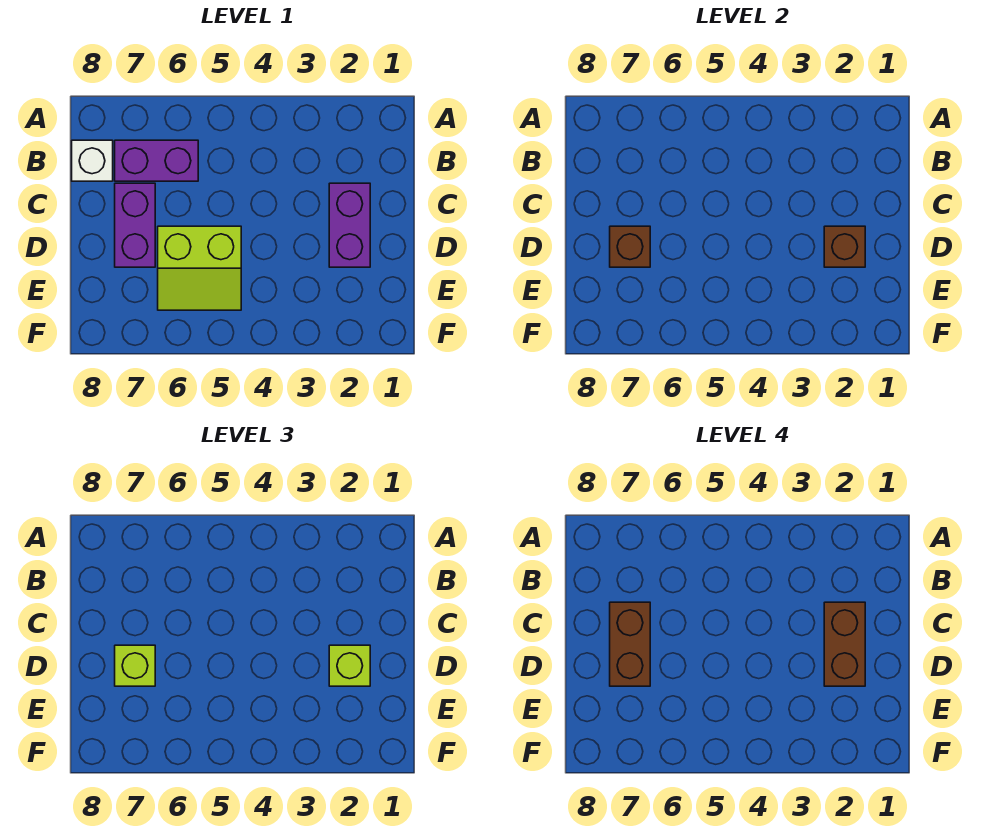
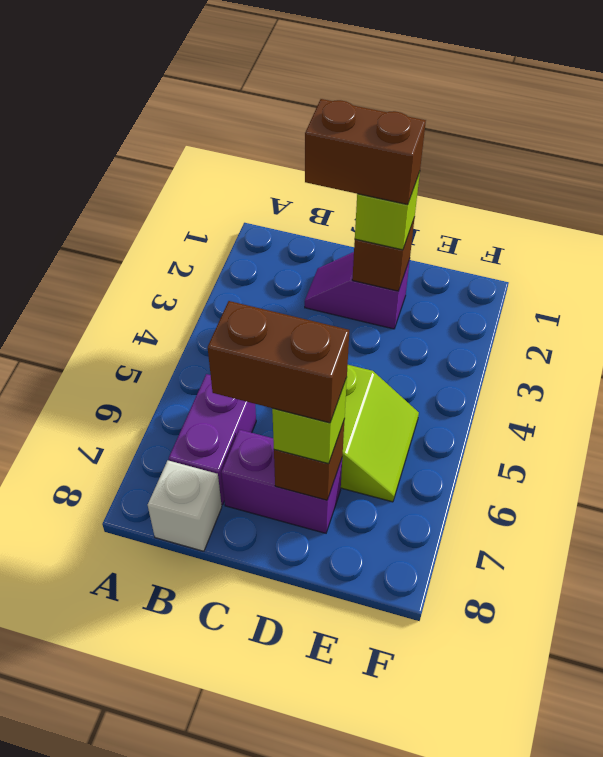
purple 1x2 brick [329,183,370,267] -> purple 1x2 slope [305,252,410,329]

